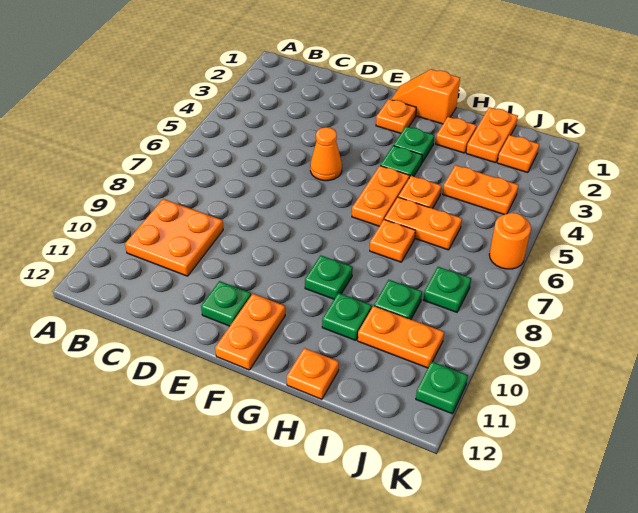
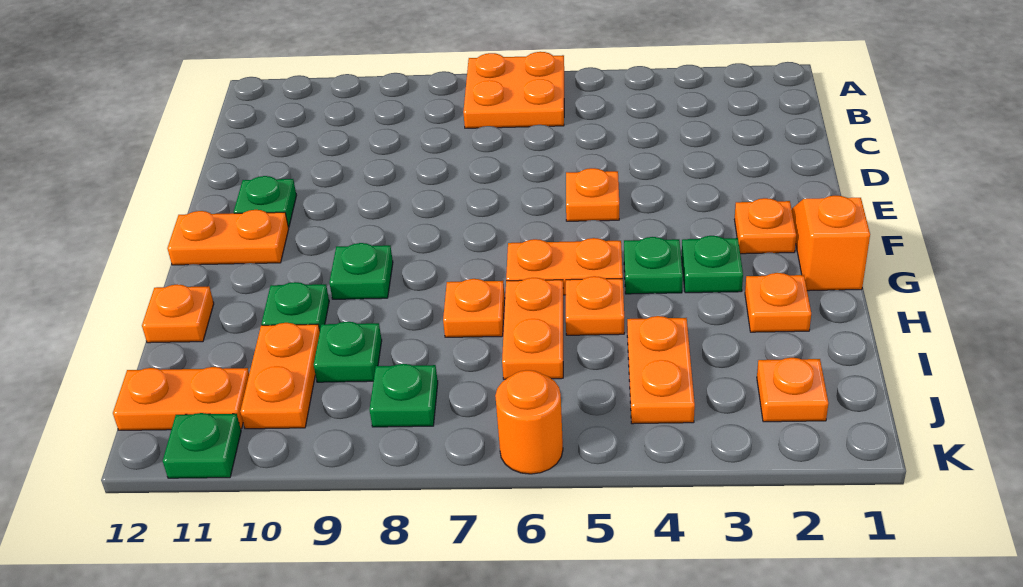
orange 2x2 plate [125,199,223,276] -> orange 2x2 plate moved to [463,52,564,128]
orange 1x1 cone [310,127,342,181] -> orange 1x1 plate [566,168,619,221]
orange 1x2 plate [466,107,518,163] -> orange 1x2 plate moved to [113,367,249,430]

